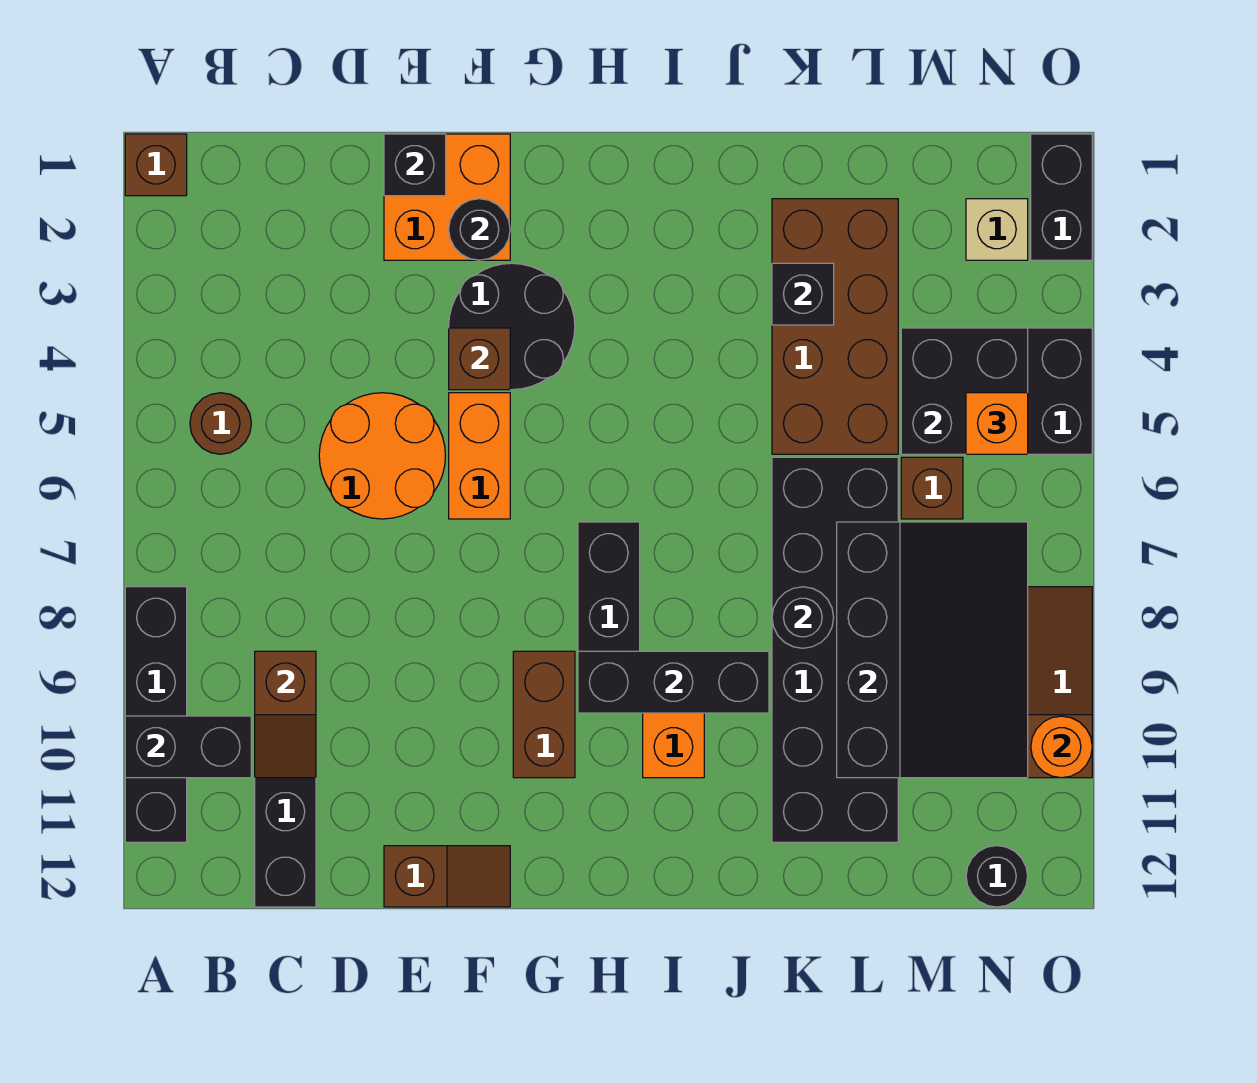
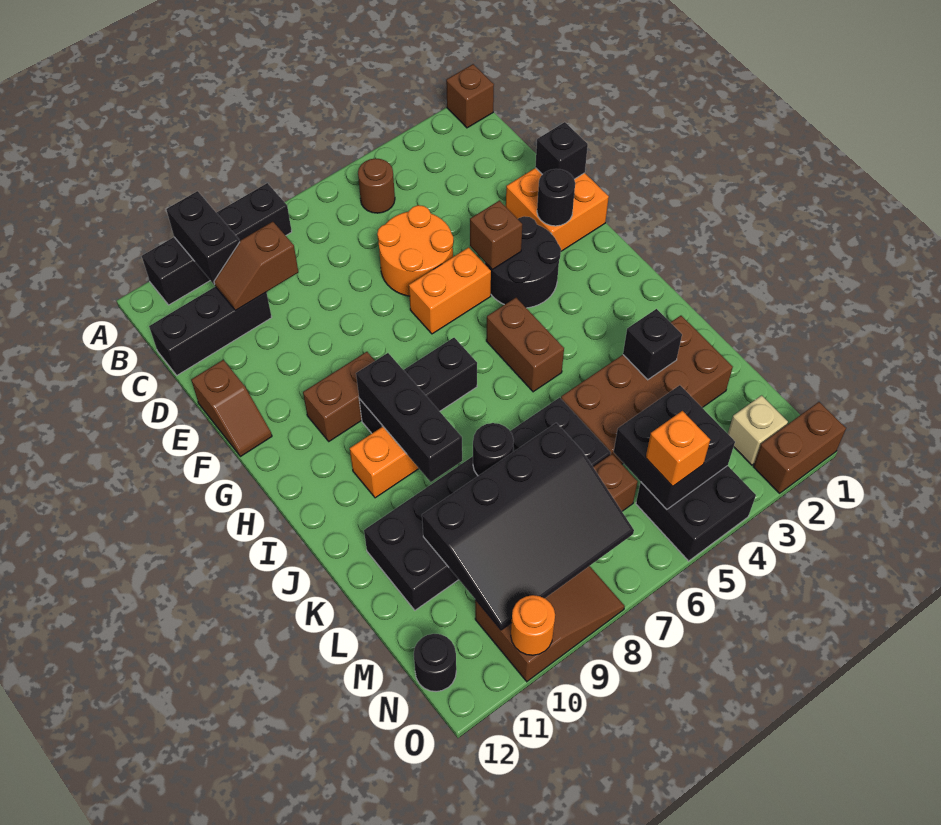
none -> brown 1x2 brick [486,298,564,392]
black 1x2 brick [1031,134,1092,260] -> brown 1x2 brick [753,402,846,493]

